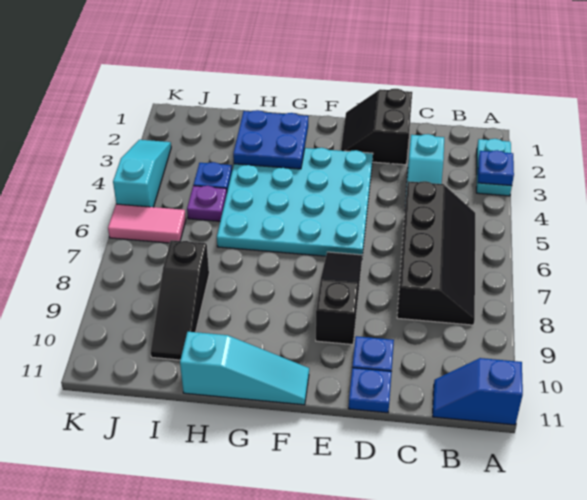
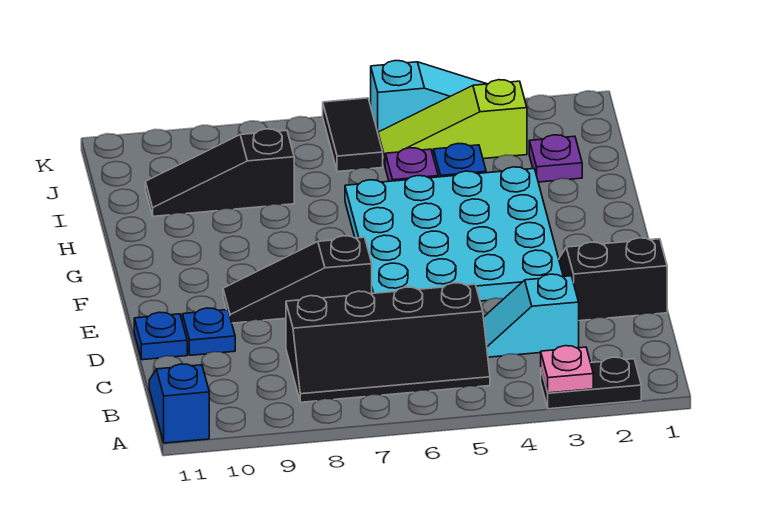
cyan 1x2 plate [476,139,512,196] -> black 1x2 plate [541,357,641,409]
blue 1x1 plate [478,150,514,186] -> pink 1x1 plate [541,346,593,393]
black 1x3 slope [316,252,362,345] -> black 1x3 slope turned to [223,236,372,323]
cyan 1x3 slope [180,332,309,405] -> none
blue 2x2 plate [233,110,309,169] -> none
none -> purple 1x1 plate [529,135,582,182]
none -> lime 1x3 slope [378,80,527,165]
pink 1x2 tile [108,204,186,243] -> black 1x2 tile [323,98,383,172]

